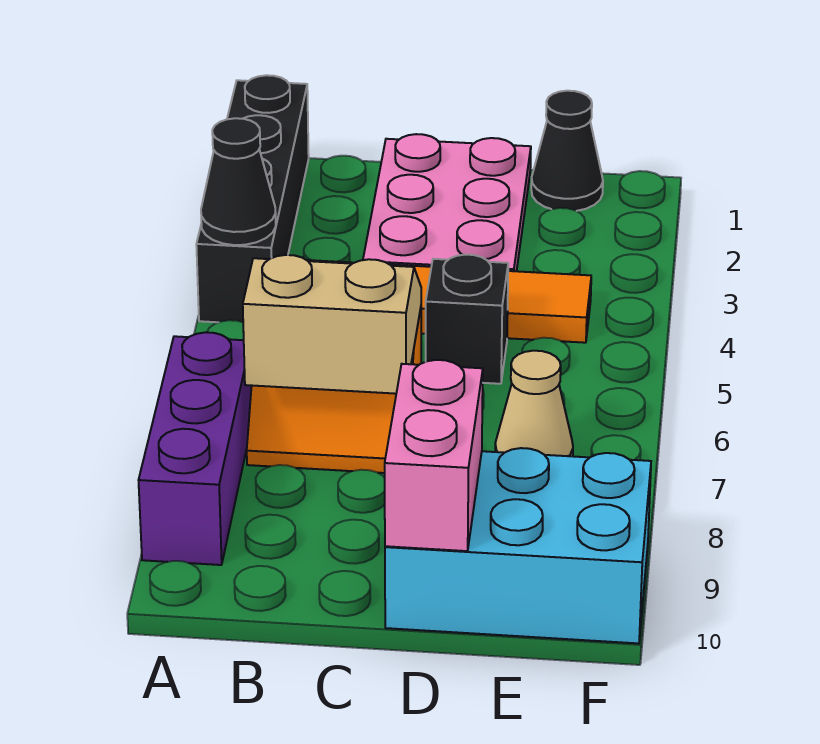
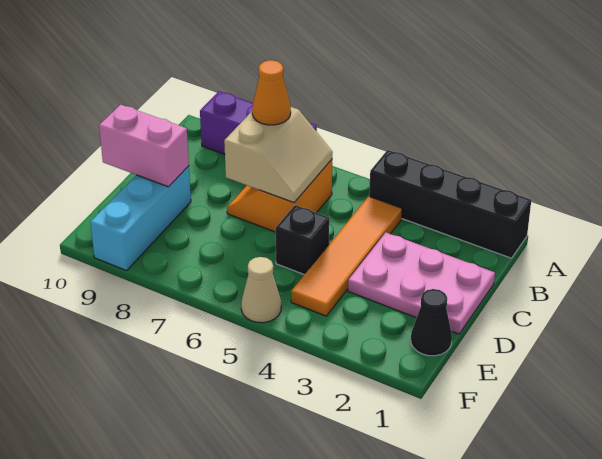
black 1x1 cone [201,118,276,245] -> none
none -> orange 1x1 cone [252,60,291,125]
cyan 2x3 brick [385,448,651,643] -> cyan 1x3 brick [90,166,191,271]
tan 1x1 cone [495,351,573,456] -> tan 1x1 cone moved to [241,257,281,323]

